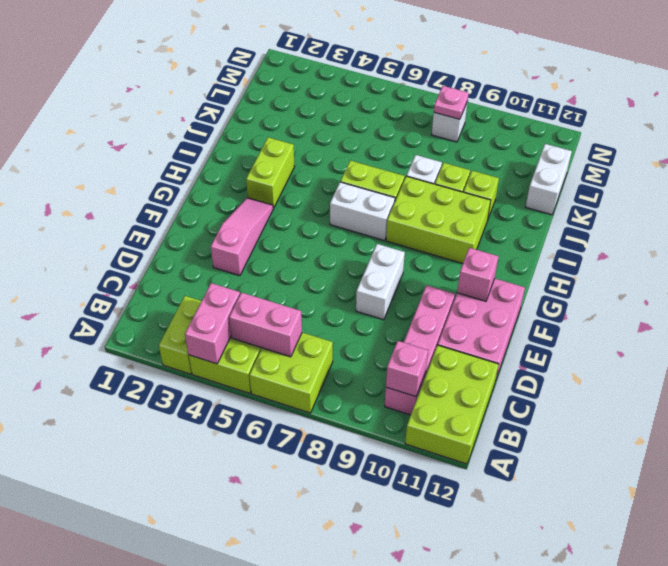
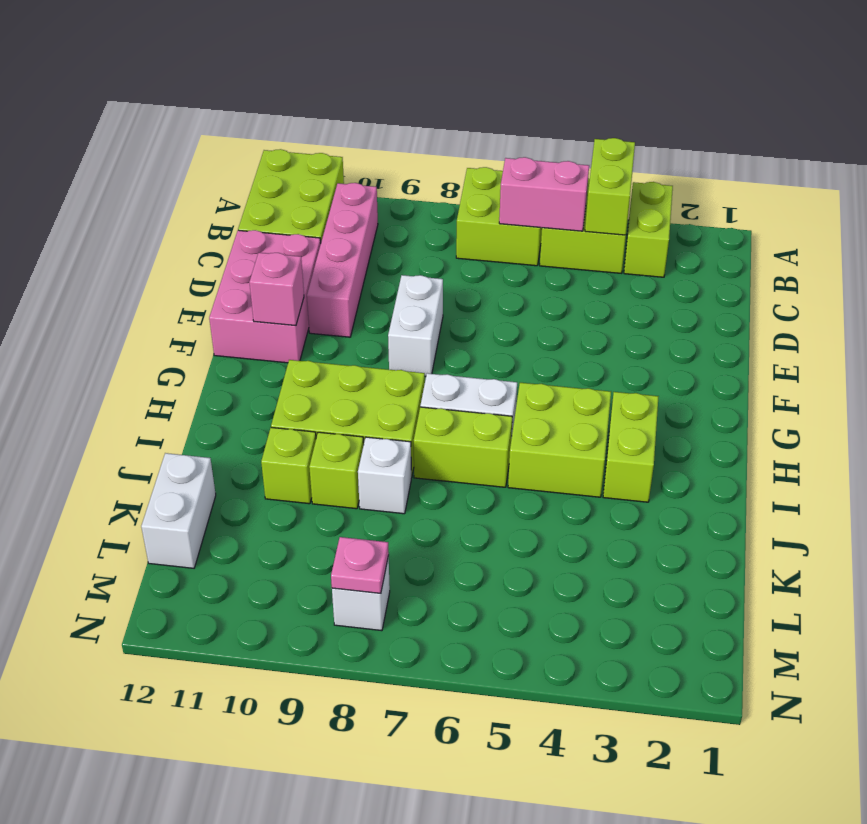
pink 1x2 brick [185,283,240,364] -> lime 1x2 brick [585,138,635,235]
pink 1x1 brick [386,341,428,397] -> none
pink 1x3 slope [211,198,273,276] -> none
none -> lime 2x2 brick [508,383,611,497]

